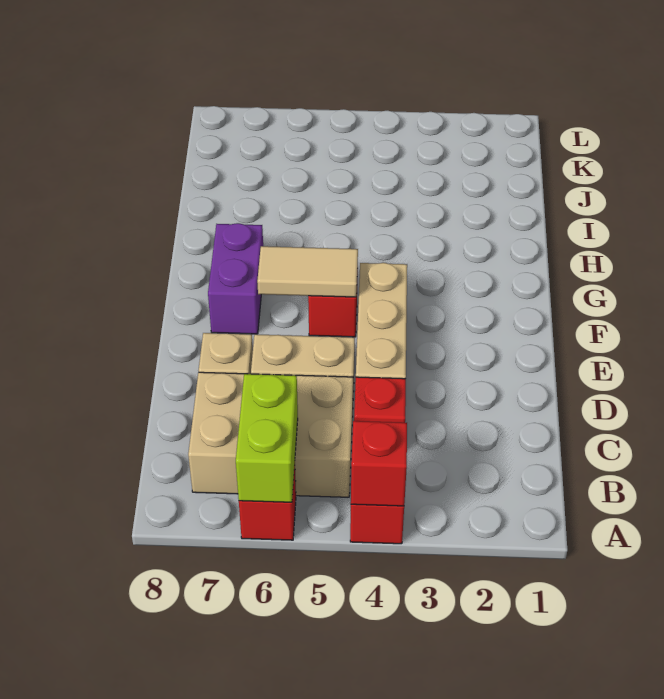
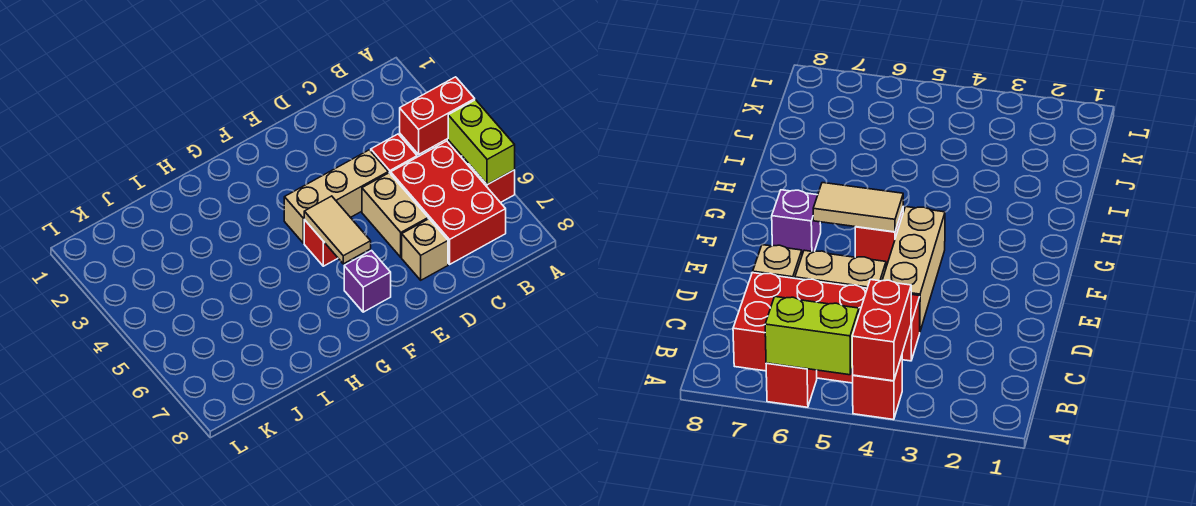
red 1x1 brick [351,421,407,506] -> red 1x2 brick [400,77,475,154]
lime 1x2 brick [236,374,298,502] -> lime 1x2 brick turned to [448,100,515,185]
tan 2x3 brick [188,372,353,497] -> red 2x3 brick [391,141,506,264]
purple 1x2 brick [208,223,263,334] -> purple 1x1 brick [344,251,391,312]

